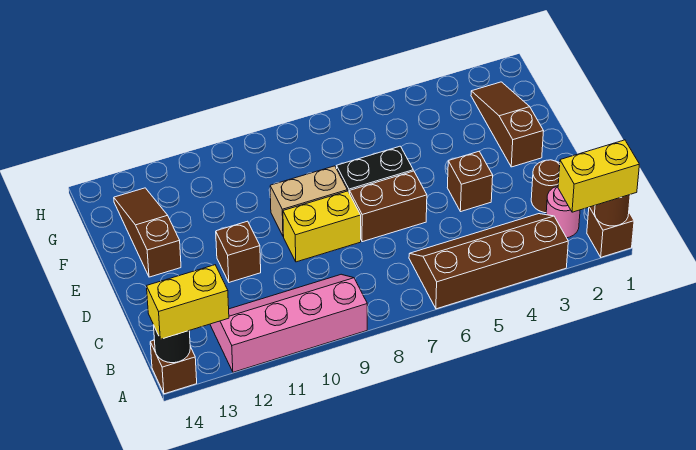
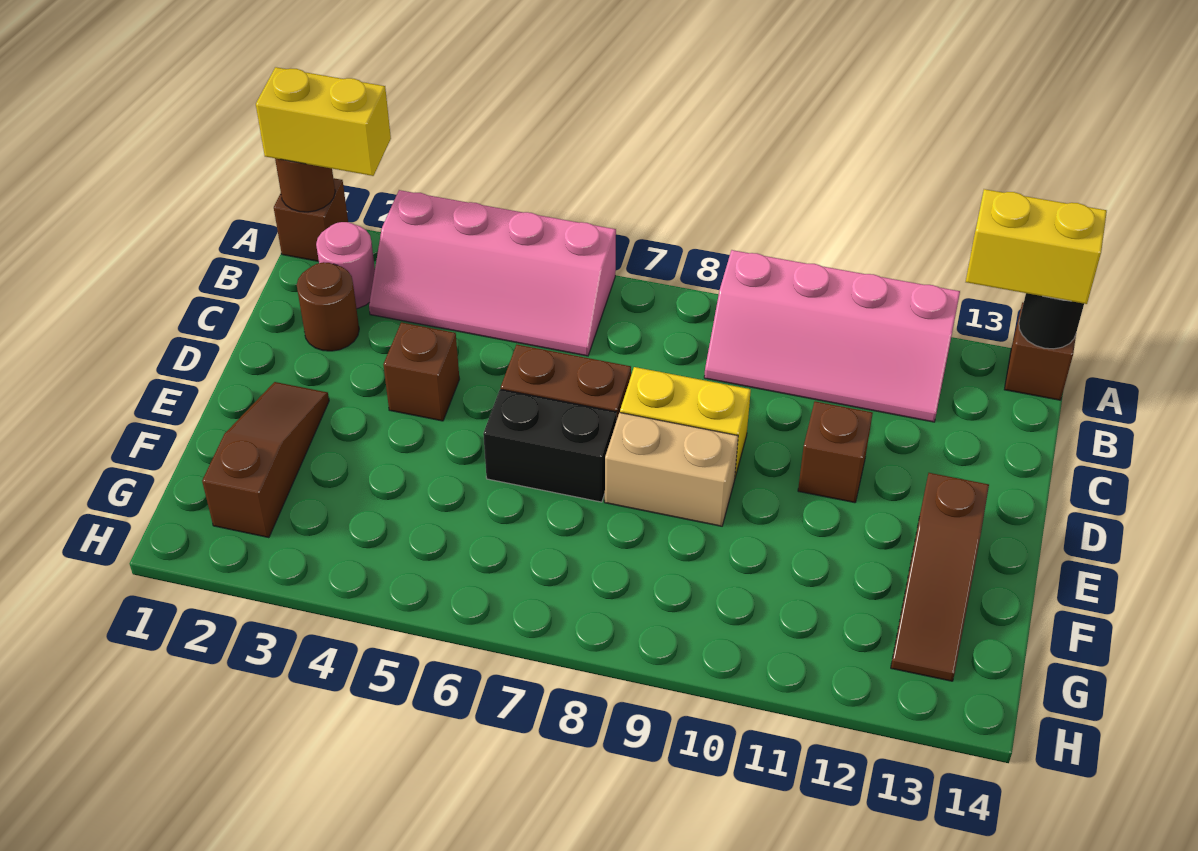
brown 2x4 slope [409,214,568,309] -> pink 2x4 slope [369,190,616,356]
brown 1x3 slope [471,82,543,167] -> brown 1x3 slope turned to [202,382,329,538]

